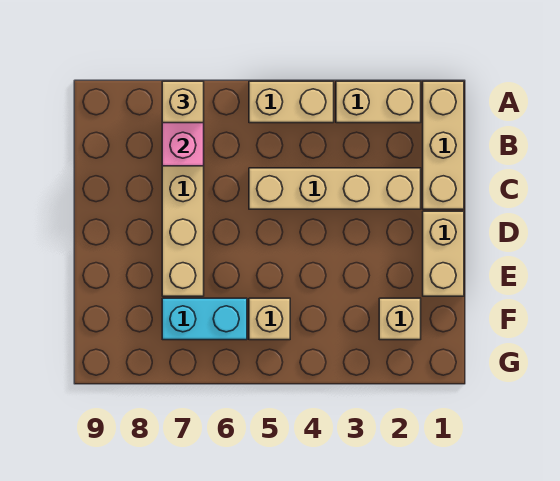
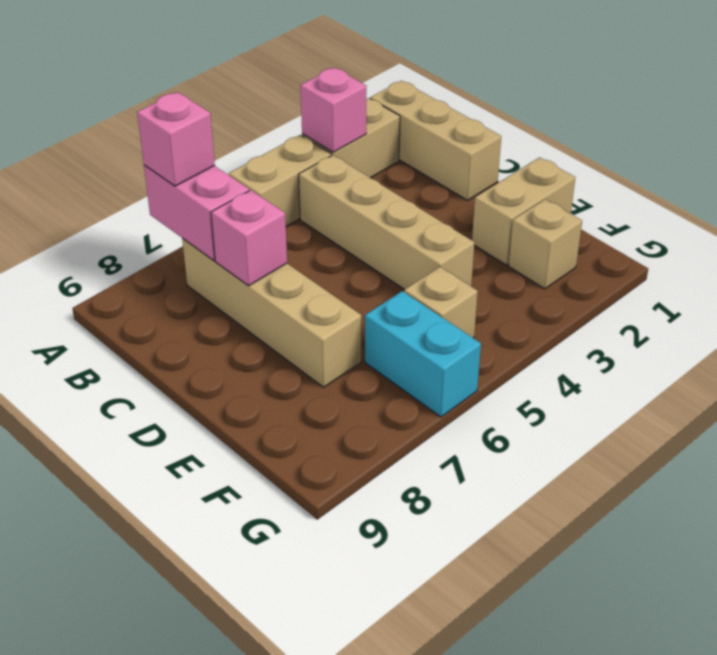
none -> pink 1x1 brick [301,68,367,152]
tan 1x1 brick [162,81,204,123] -> pink 1x1 brick [137,92,215,186]
tan 1x4 brick [249,168,421,209] -> tan 1x4 brick turned to [299,155,474,290]
none -> pink 1x1 brick [211,190,287,286]
tan 1x2 brick [423,211,464,296] -> tan 1x2 brick turned to [472,157,575,265]
cyan 1x2 brick [162,298,247,340] -> cyan 1x2 brick turned to [365,291,481,417]

